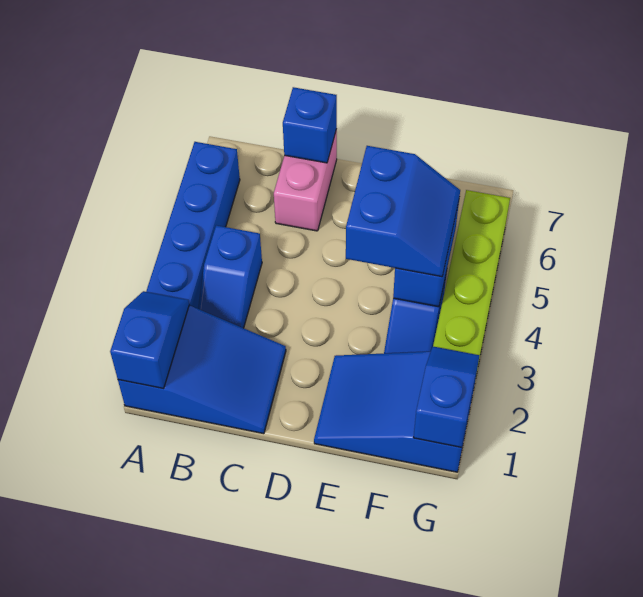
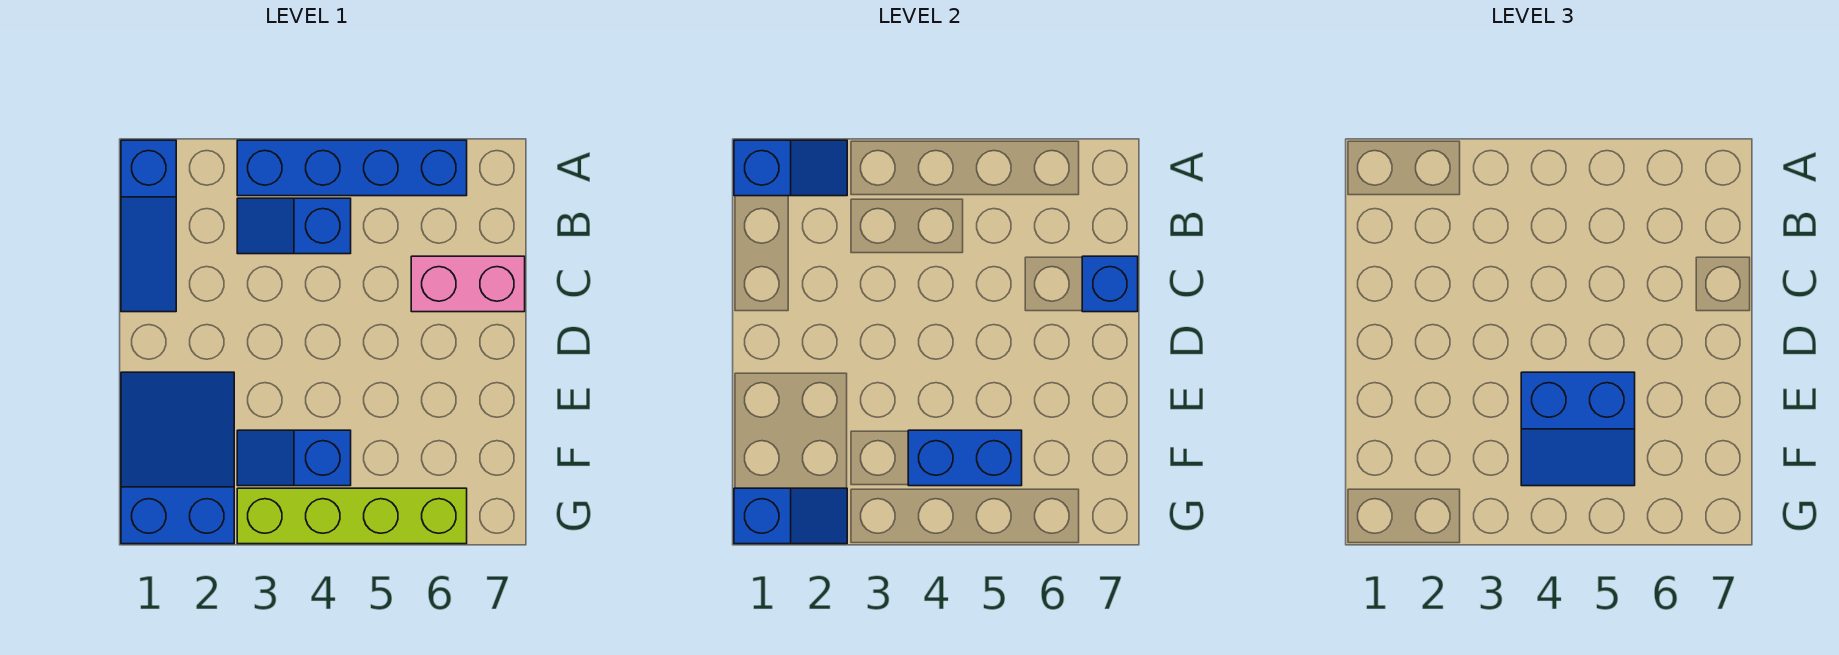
blue 2x3 slope [118,305,286,434] -> blue 1x3 slope [121,140,176,312]

